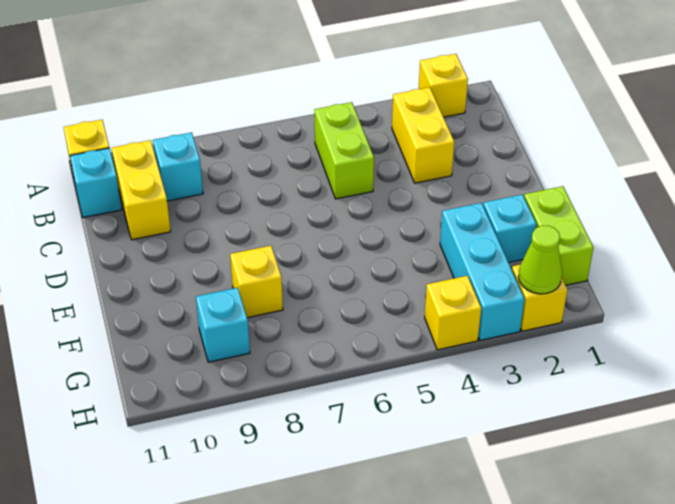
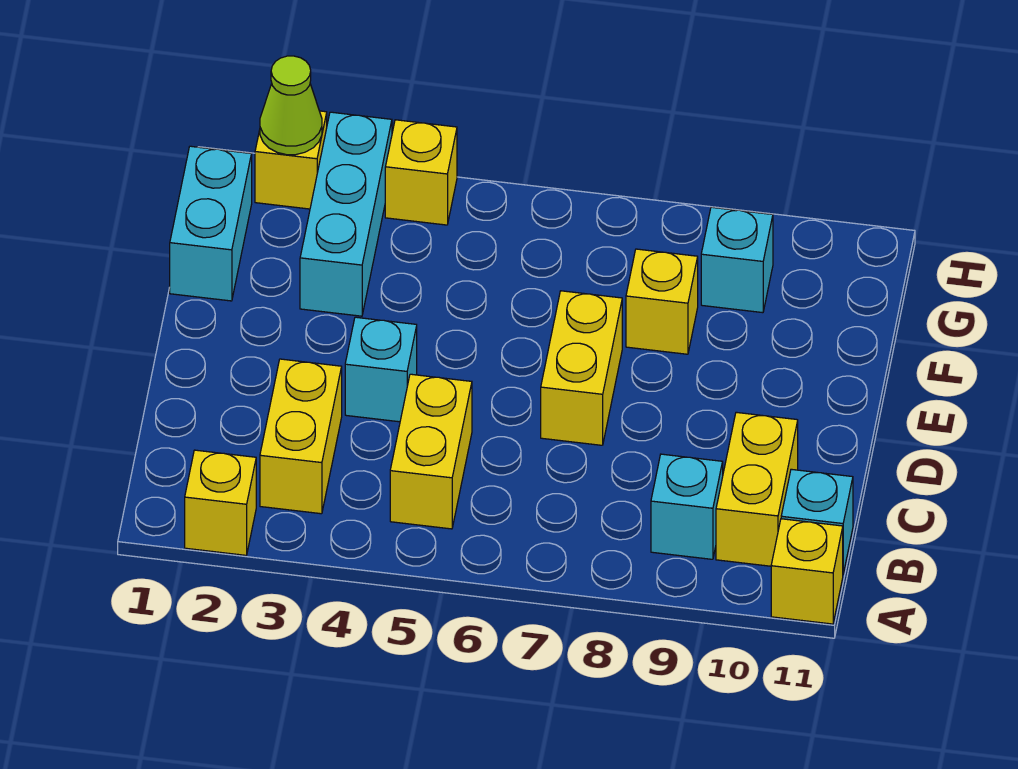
lime 1x2 brick [315,102,374,199] -> yellow 1x2 brick [390,374,472,529]
none -> yellow 1x2 brick [541,291,622,445]
lime 1x2 brick [524,186,594,285] -> cyan 1x2 brick [170,146,252,301]
cyan 1x1 brick [483,195,537,262] -> cyan 1x1 brick moved to [345,317,417,422]

